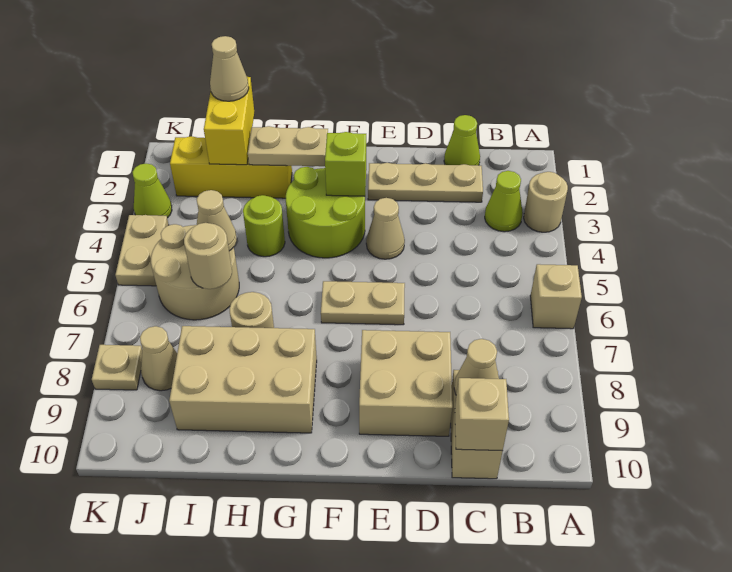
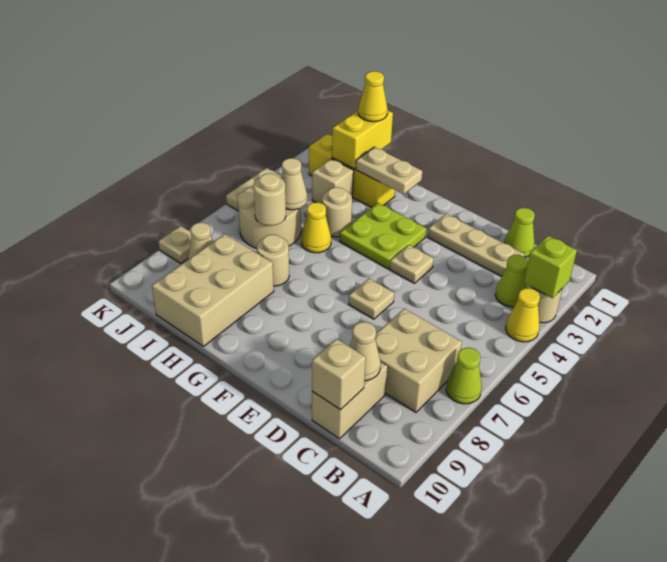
none -> yellow 1x1 cone [506,288,540,342]
tan 1x1 brick [530,264,582,329] -> tan 1x1 brick moved to [312,159,354,203]
tan 2x2 brick [359,330,452,436] -> tan 2x2 brick moved to [375,308,462,412]
tan 1x1 cone [366,198,405,259] -> tan 1x1 plate [390,245,434,283]
tan 1x2 plate [321,281,405,325] -> tan 1x1 plate [349,279,394,319]
lime 2x2 round brick [286,167,365,258] -> lime 2x2 plate [340,203,426,269]
lime 1x1 brick [325,132,366,196] -> lime 1x1 brick moved to [524,236,577,298]
tan 2x3 brick [169,326,317,433] -> tan 2x3 brick turned to [152,234,274,347]
lime 1x1 round brick [243,195,285,257] -> tan 1x1 round brick [322,187,352,237]
none -> yellow 1x1 cone [301,202,331,253]
tan 1x1 cone [210,36,249,101] -> yellow 1x1 cone [358,71,388,122]
lime 1x1 cone [133,163,172,218] -> lime 1x1 cone moved to [446,348,482,404]

